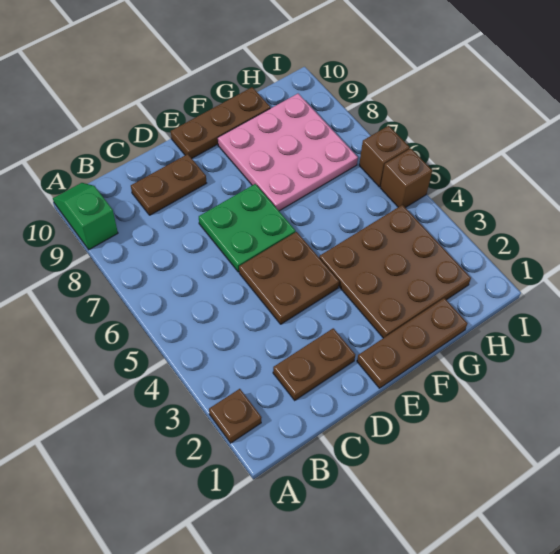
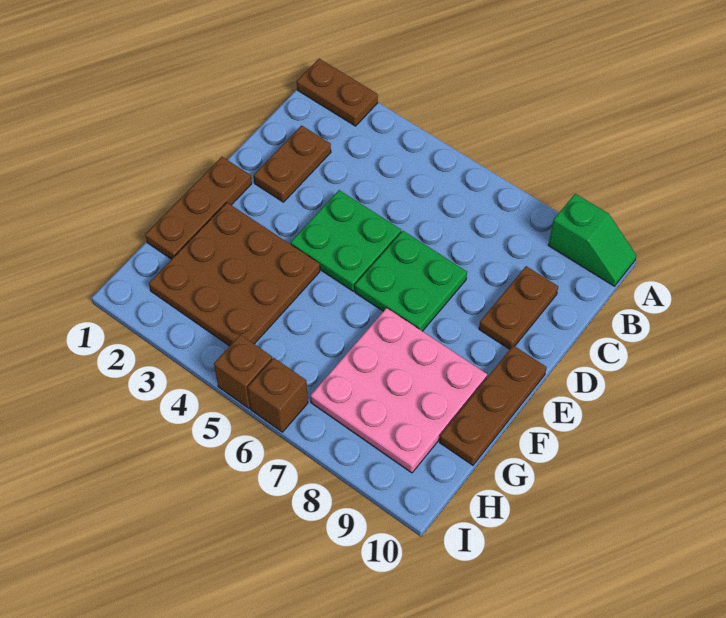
brown 1x1 plate [209,389,262,443] -> brown 1x2 plate [297,59,378,126]
brown 2x2 plate [239,232,339,324] -> green 2x2 plate [291,190,401,291]

